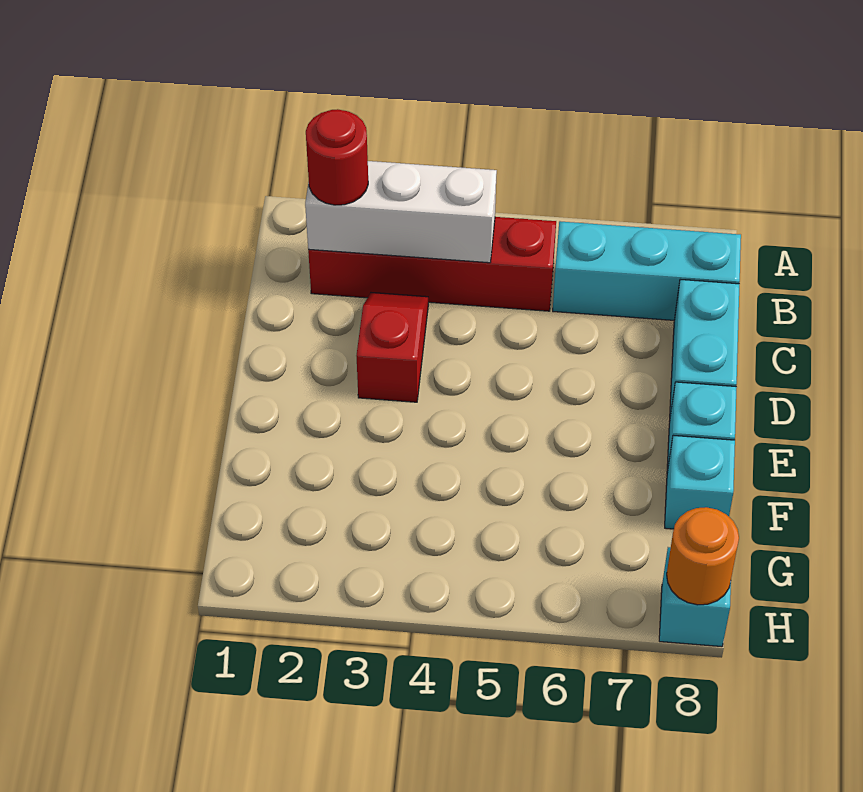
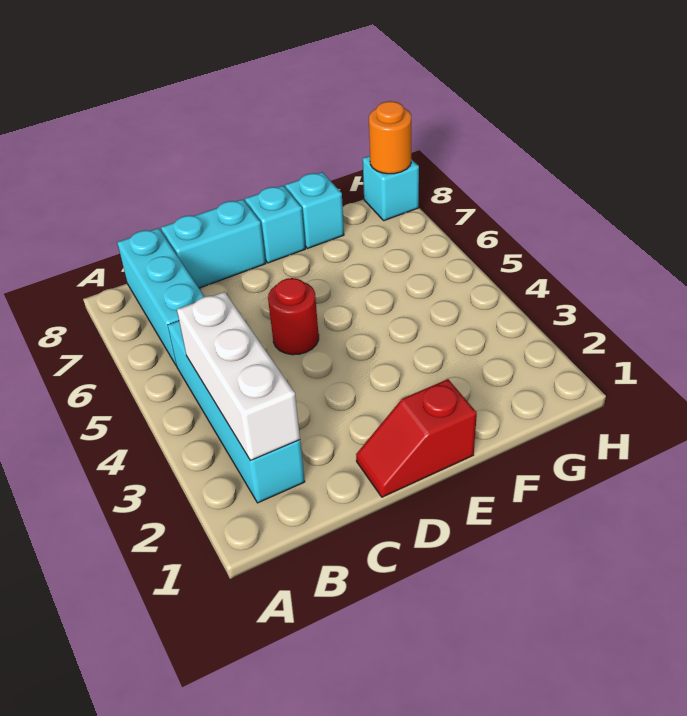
red 1x4 brick [308,217,556,311] -> cyan 1x4 brick [168,321,305,503]
red 1x1 round brick [306,109,368,205] -> red 1x1 round brick moved to [268,278,319,355]
red 1x2 slope [356,293,428,402] -> red 1x2 slope moved to [356,379,477,497]

